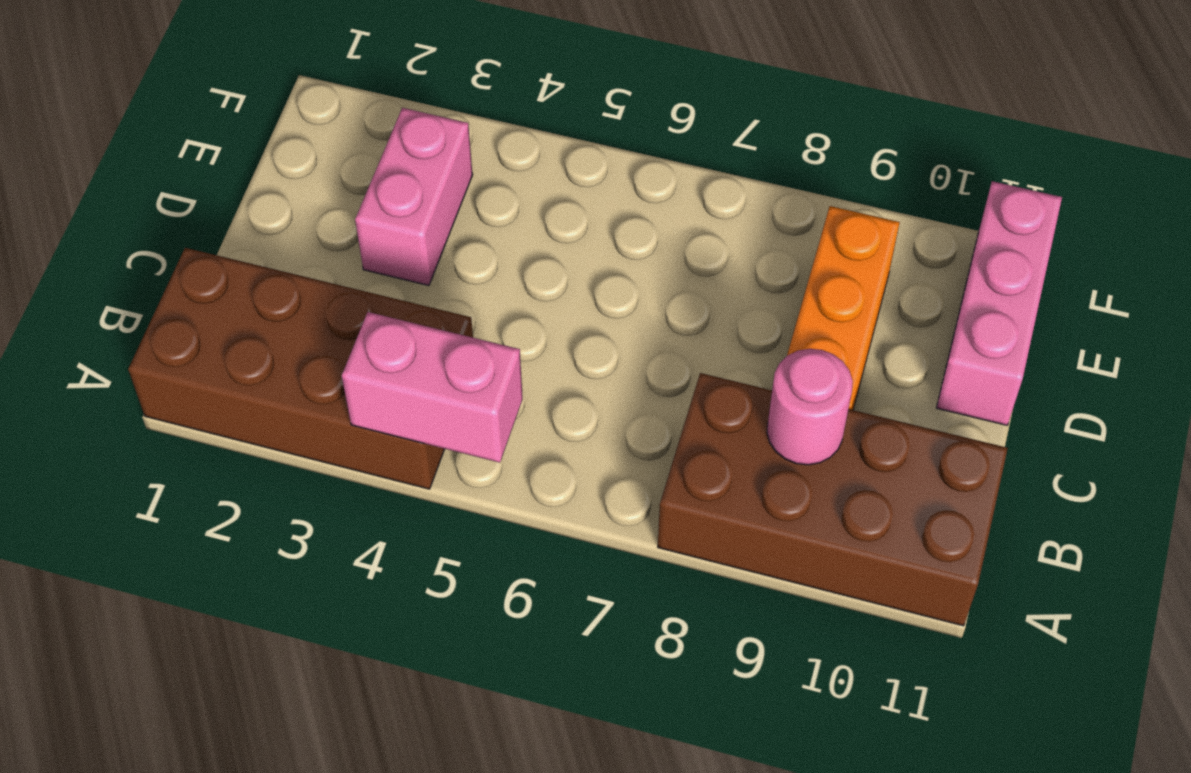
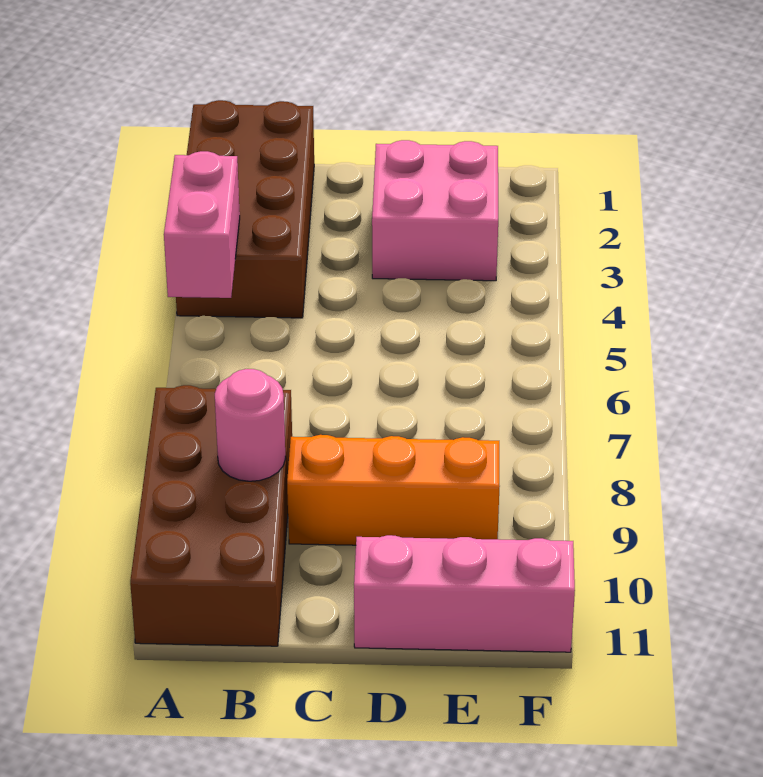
pink 1x2 brick [355,108,473,286] -> pink 2x2 brick [372,140,498,281]

